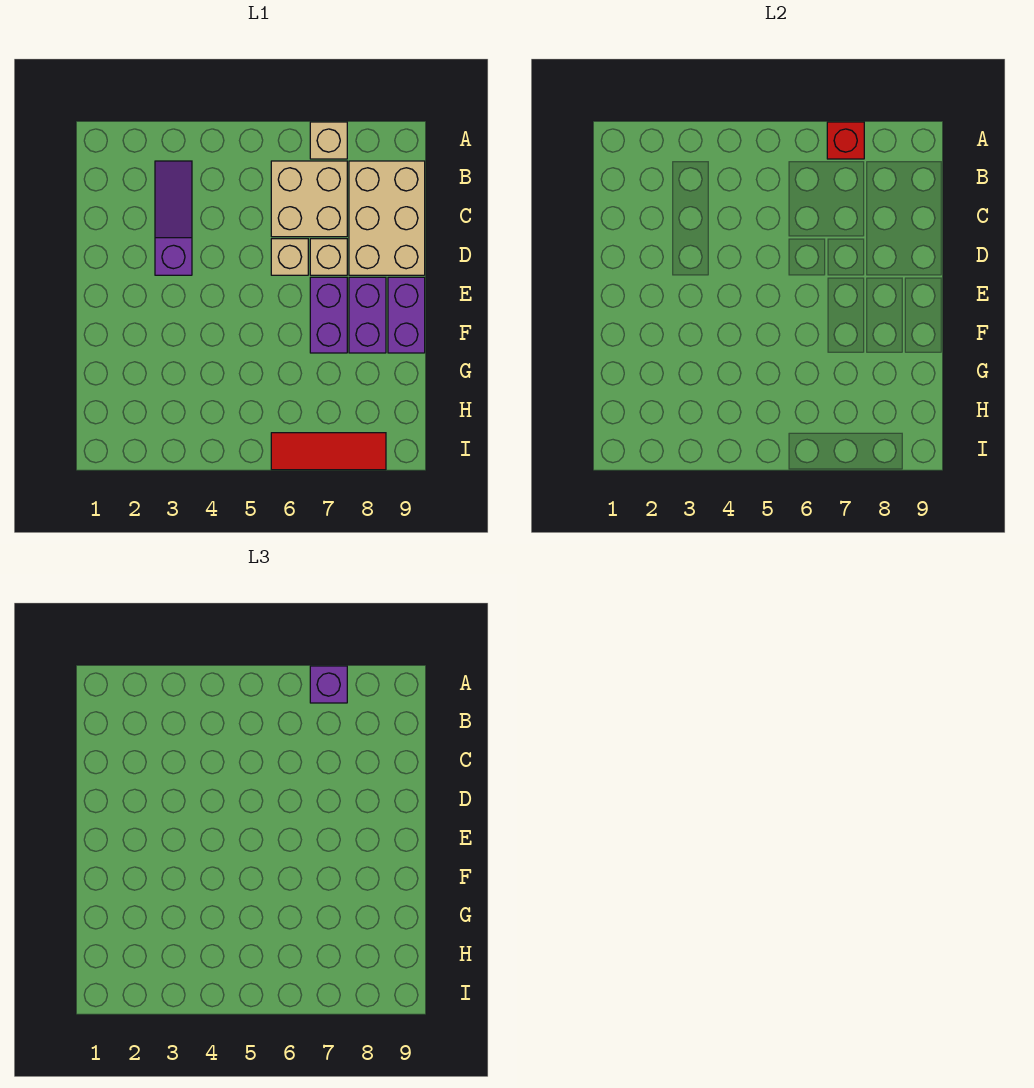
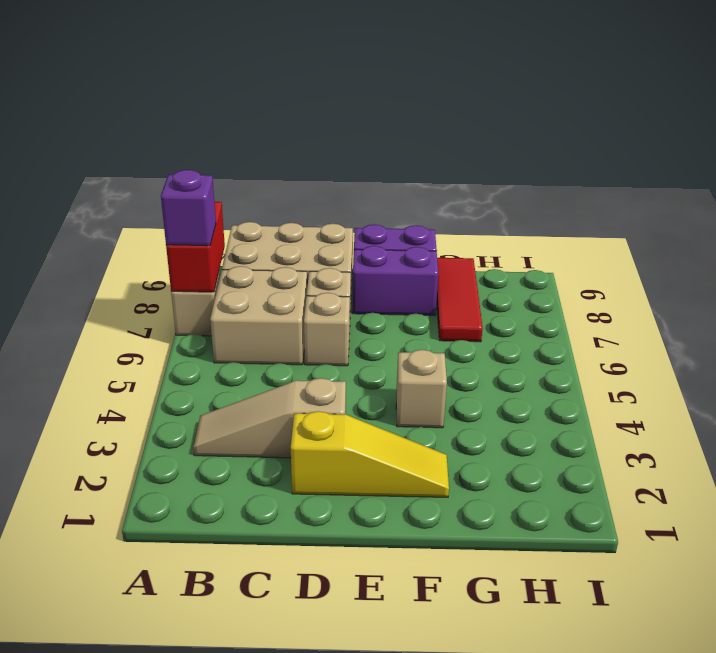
red 1x1 brick [827,122,864,159] -> red 1x2 brick [166,202,225,292]
purple 1x3 slope [155,161,192,275] -> tan 1x3 slope [193,378,346,458]
none -> yellow 1x3 slope [291,411,449,497]
purple 1x2 brick [310,277,347,353] -> none
none -> tan 1x1 brick [396,350,447,428]
red 1x3 tile [271,433,386,470] -> red 1x3 tile moved to [436,258,483,342]

